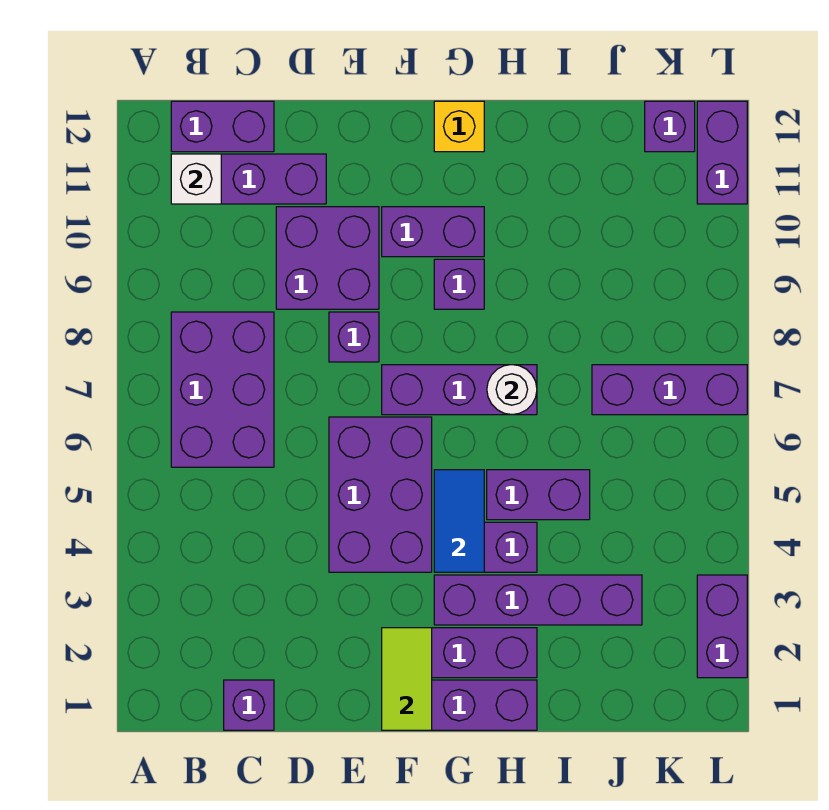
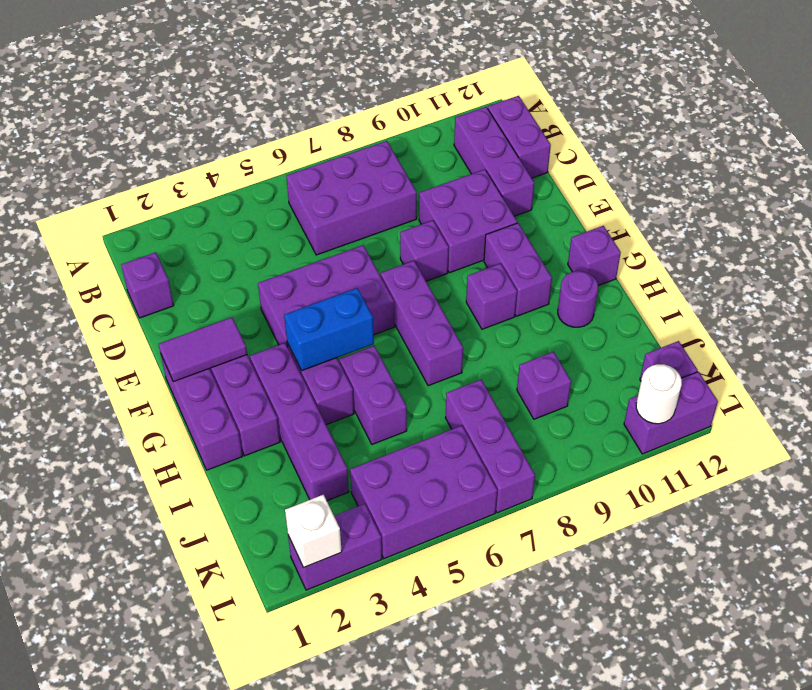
white 1x1 brick [171,154,221,204] -> white 1x1 brick moved to [285,495,342,568]
lime 1x2 tile [382,628,432,730] -> purple 1x2 tile [159,317,247,382]
blue 1x2 tile [434,470,484,572] -> blue 1x2 brick [284,288,374,371]
yellow 1x1 brick [434,101,484,152] -> purple 1x1 brick [568,226,621,286]
white 1x1 round brick [487,365,537,415] -> white 1x1 round brick moved to [636,364,682,424]
none -> purple 1x1 round brick [558,271,598,327]
none -> purple 1x1 brick [517,352,571,419]
none -> purple 2x3 brick [350,426,497,559]

